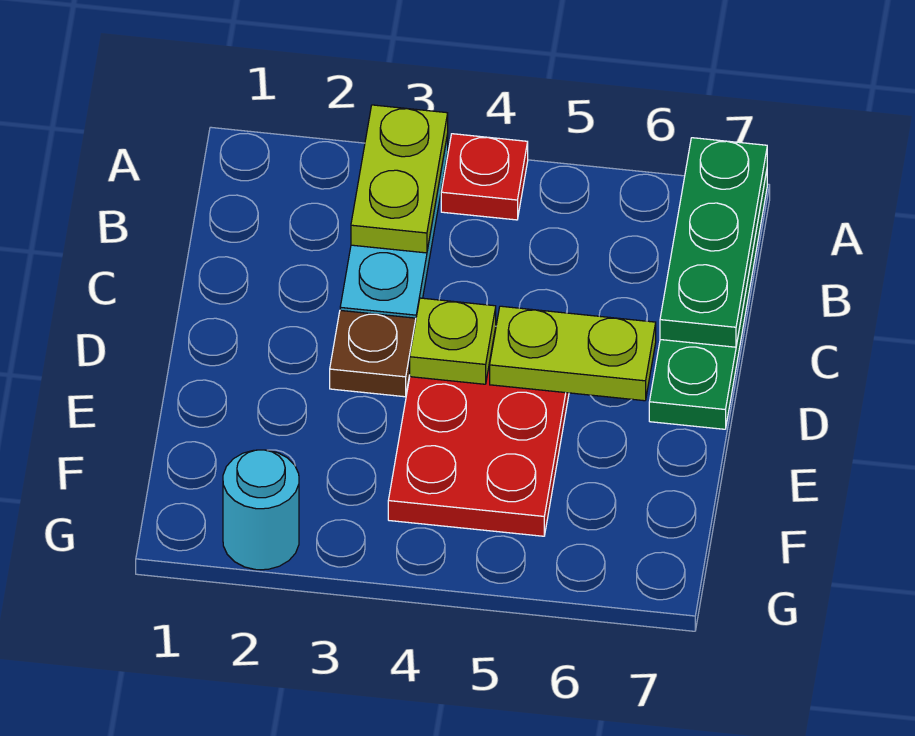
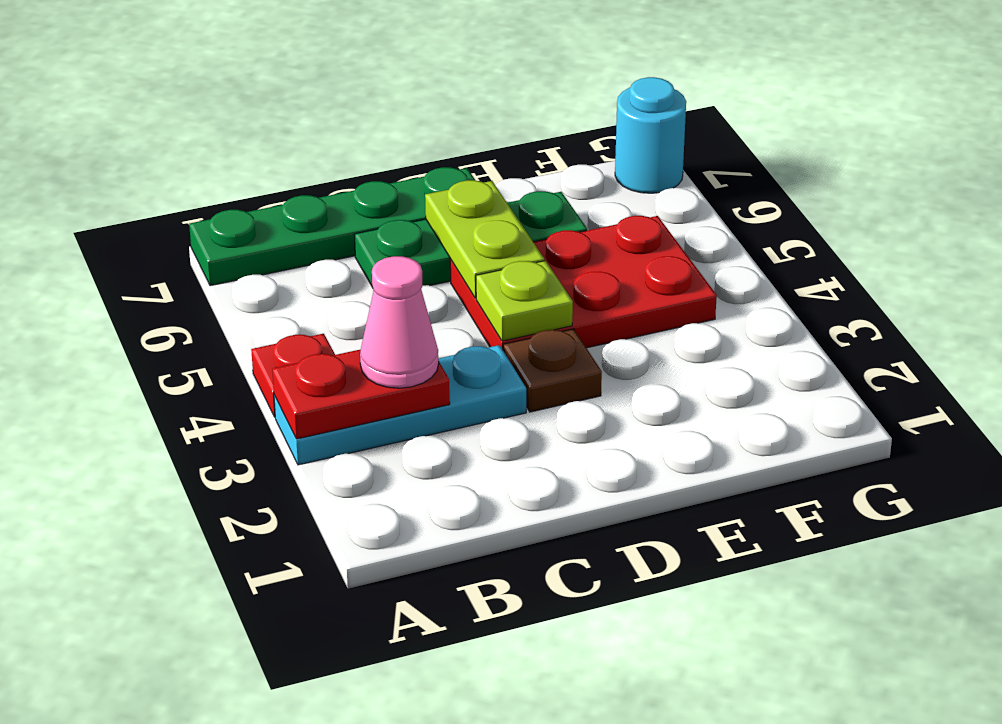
lime 1x2 plate [351,105,448,253] -> red 1x2 plate [272,349,450,439]
green 1x3 plate [660,138,767,347] -> green 1x3 plate moved to [355,191,587,286]
none -> pink 1x1 cone [360,256,439,388]
cyan 1x1 round brick [223,450,299,570] -> cyan 1x1 round brick moved to [615,77,686,193]

